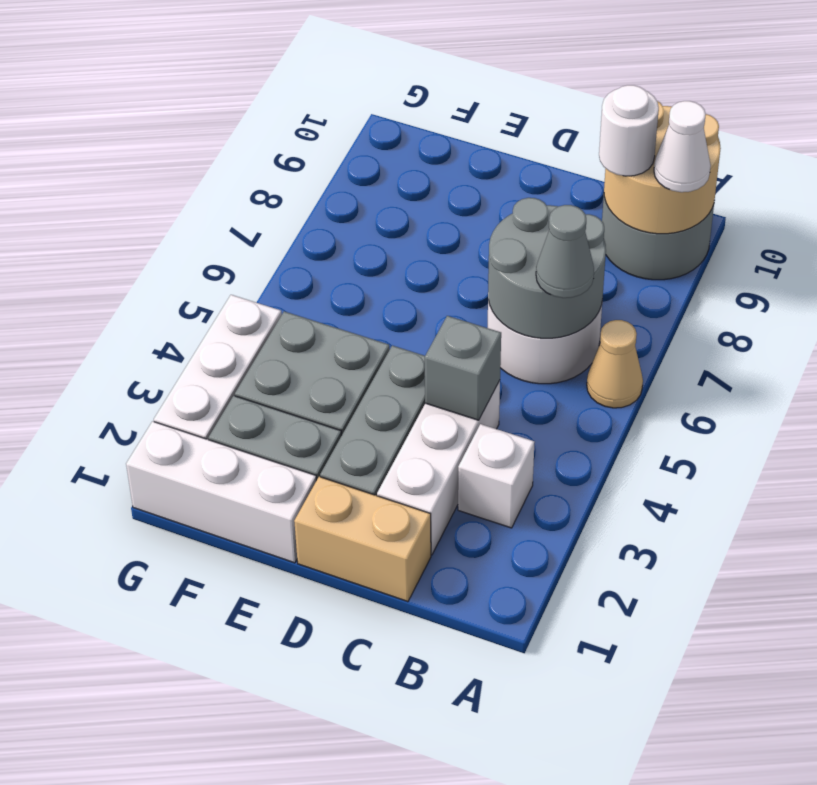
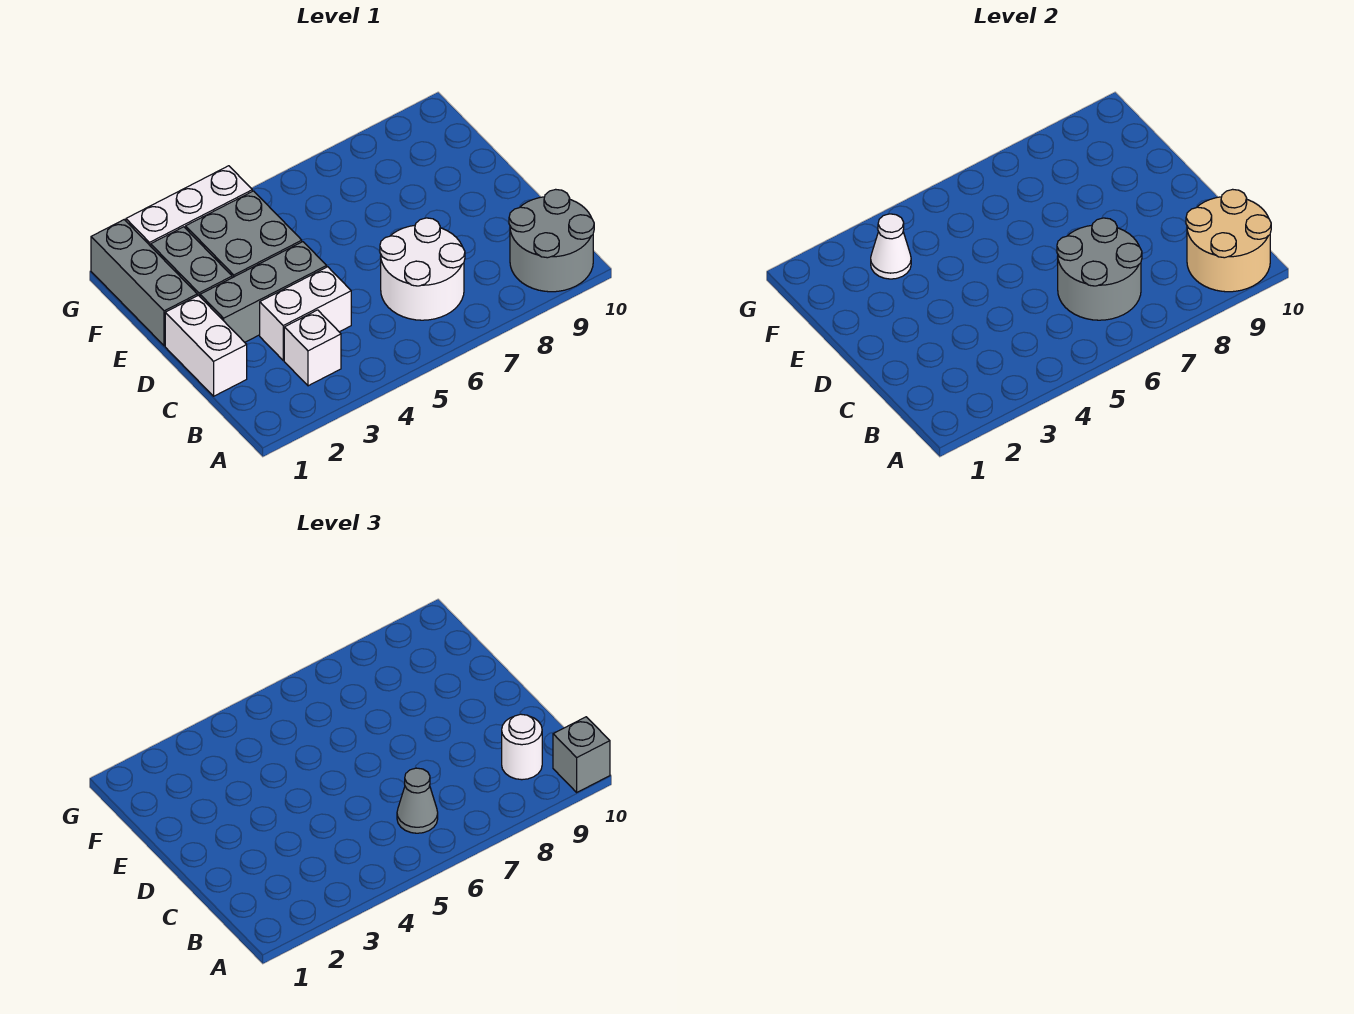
tan 1x1 cone [587,320,643,408] -> none
white 1x1 cone [654,101,711,192] -> white 1x1 cone moved to [871,214,911,279]
tan 1x2 brick [294,477,431,602] -> white 1x2 brick [165,295,247,396]
white 1x3 brick [377,380,500,555] -> white 1x2 brick [260,267,351,360]
grey 1x1 brick [425,316,501,420] -> grey 1x1 brick moved to [553,717,610,792]
white 1x3 brick [126,421,316,563] -> grey 1x3 brick [91,220,197,346]

